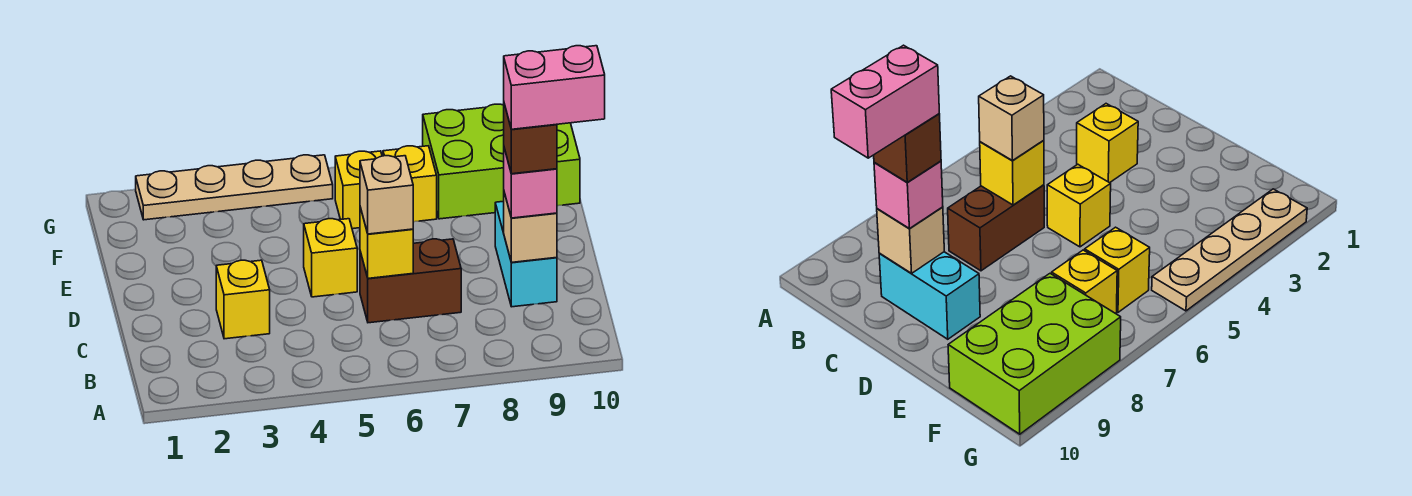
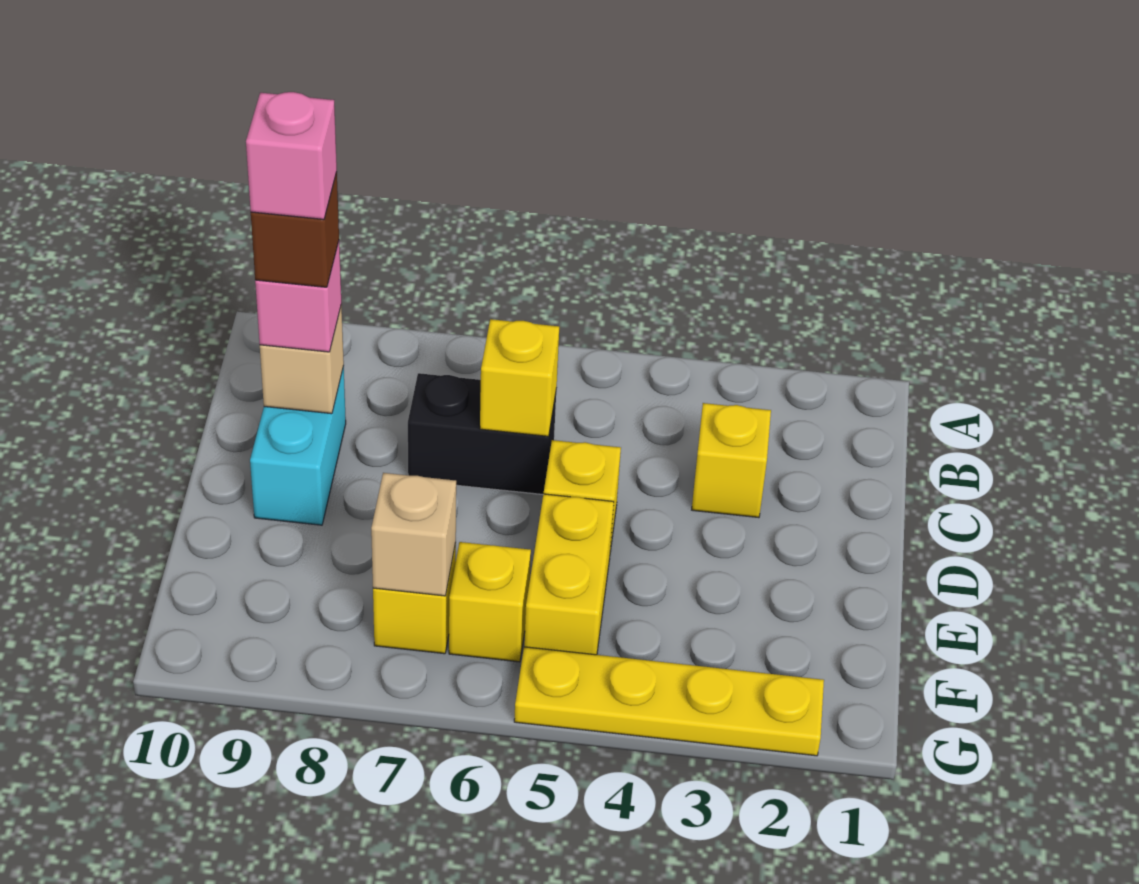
brown 1x2 brick [360,239,461,323] -> black 1x2 brick [408,373,556,495]
tan 1x1 brick [360,156,413,234] -> tan 1x1 brick moved to [371,473,456,596]
pink 1x2 brick [504,46,605,129] -> pink 1x1 brick [246,92,337,219]
none -> yellow 1x2 brick [524,494,614,655]
lime 2x3 brick [423,104,580,219] -> none
tan 1x4 plate [136,155,333,220] -> yellow 1x4 plate [514,647,824,756]

